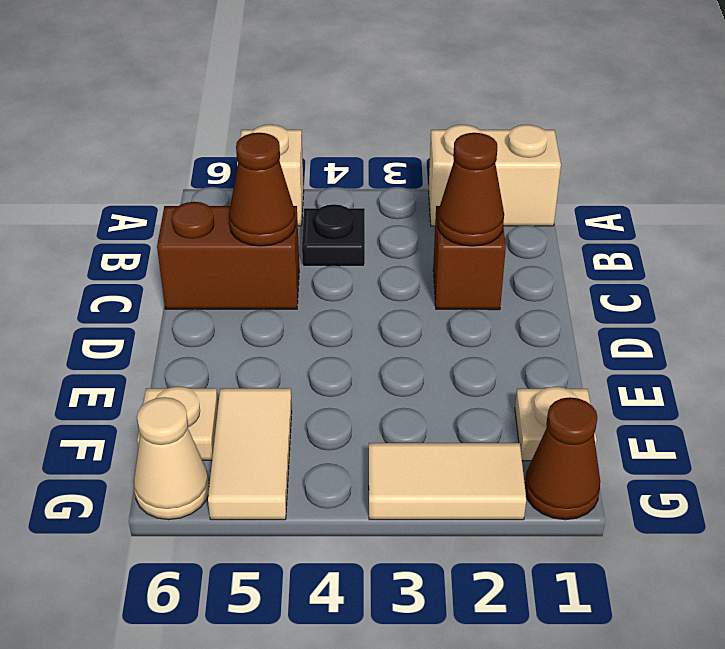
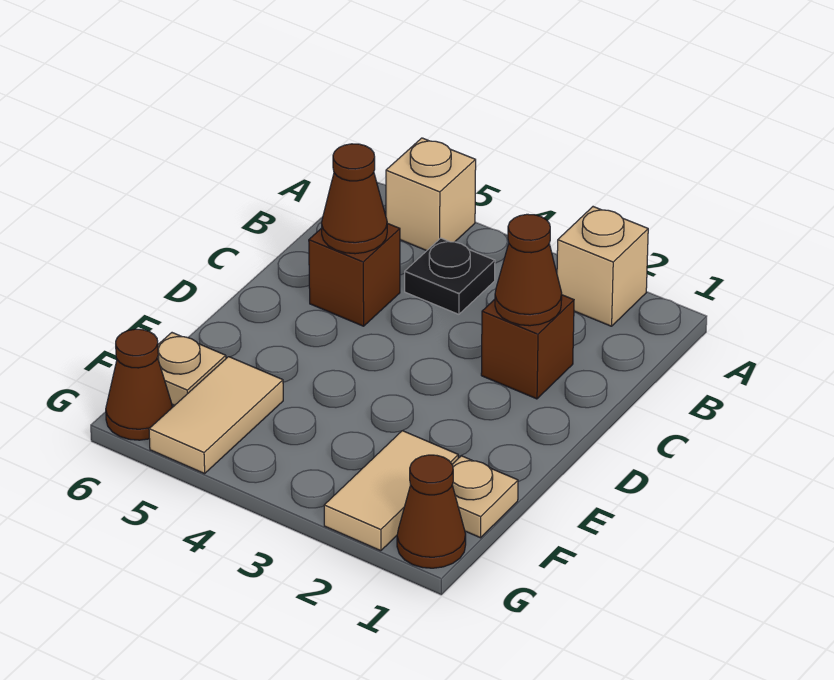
tan 1x2 brick [429,125,561,226] -> tan 1x1 brick [557,207,648,326]
brown 1x2 brick [157,202,299,309] -> brown 1x1 brick [309,223,400,326]
tan 1x2 tile [369,443,526,520] -> tan 1x2 tile turned to [324,431,458,551]
tan 1x1 cone [134,397,209,520] -> brown 1x1 cone [106,329,172,440]

